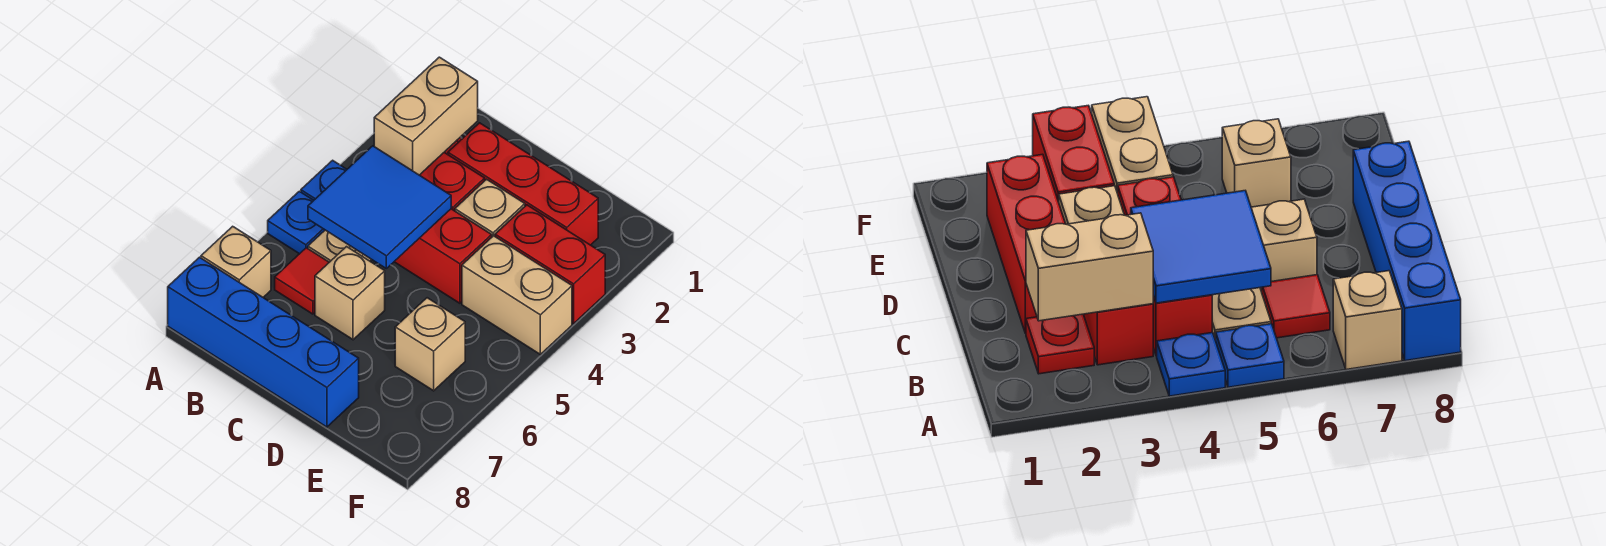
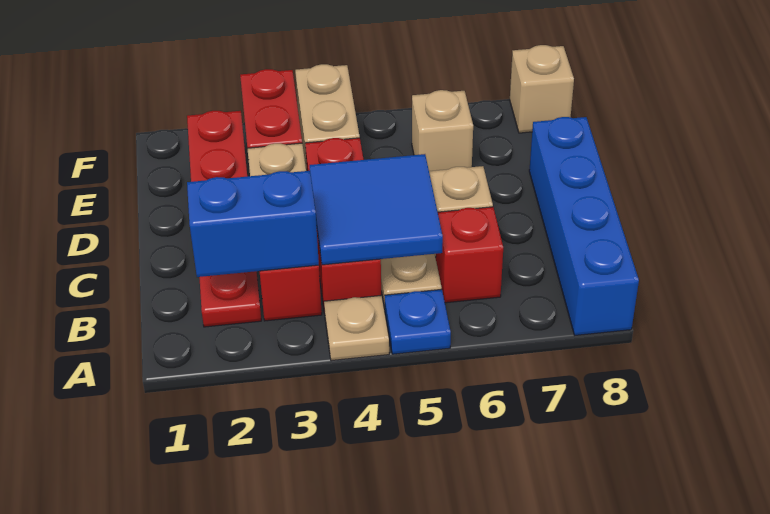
blue 1x1 plate [301,160,347,200] -> tan 1x1 plate [324,295,389,361]
tan 1x1 brick [201,226,271,297] -> tan 1x1 brick moved to [510,45,574,133]
tan 1x2 brick [374,57,478,175] -> blue 1x2 brick [187,171,319,277]
red 1x1 tile [275,248,329,314] -> red 1x1 brick [436,207,503,303]

